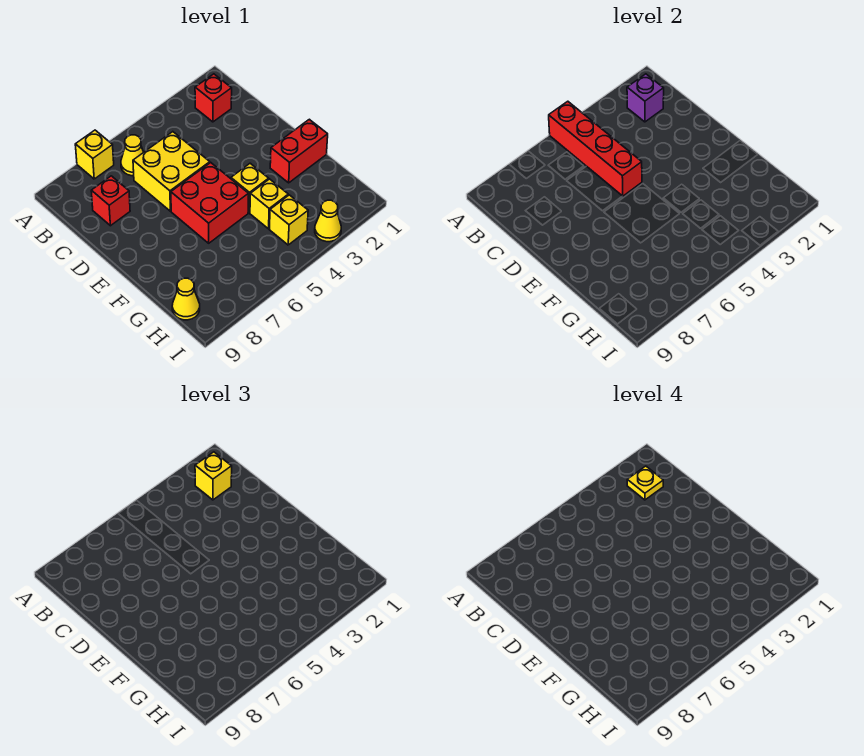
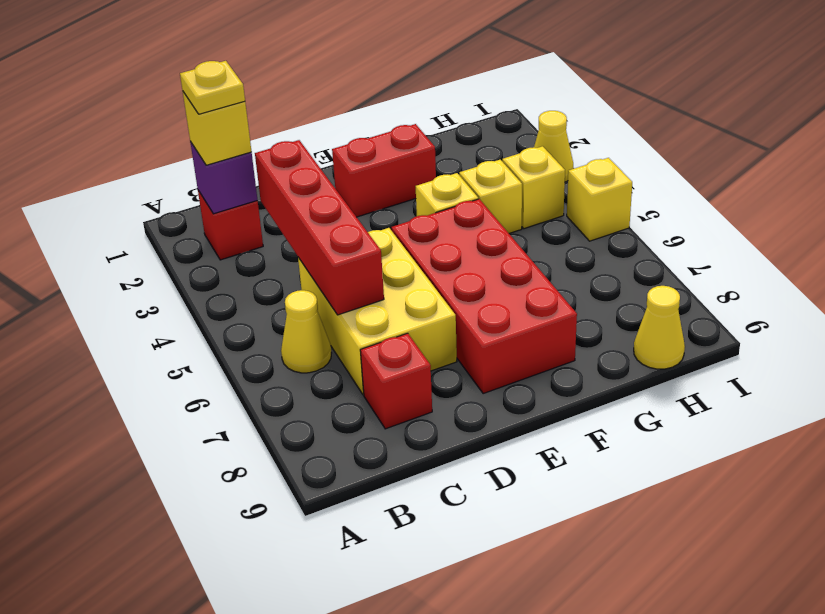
red 1x4 brick [549,101,642,196] -> red 1x4 brick turned to [255,140,384,315]
yellow 1x1 brick [75,130,114,179] -> yellow 1x1 brick moved to [567,158,632,241]
yellow 2x2 brick [133,132,210,211] -> yellow 2x3 brick [298,228,457,395]
red 2x2 brick [171,163,249,243] -> red 2x4 brick [391,199,577,394]
red 1x2 brick [270,119,328,183] -> red 1x2 brick turned to [332,124,436,217]

